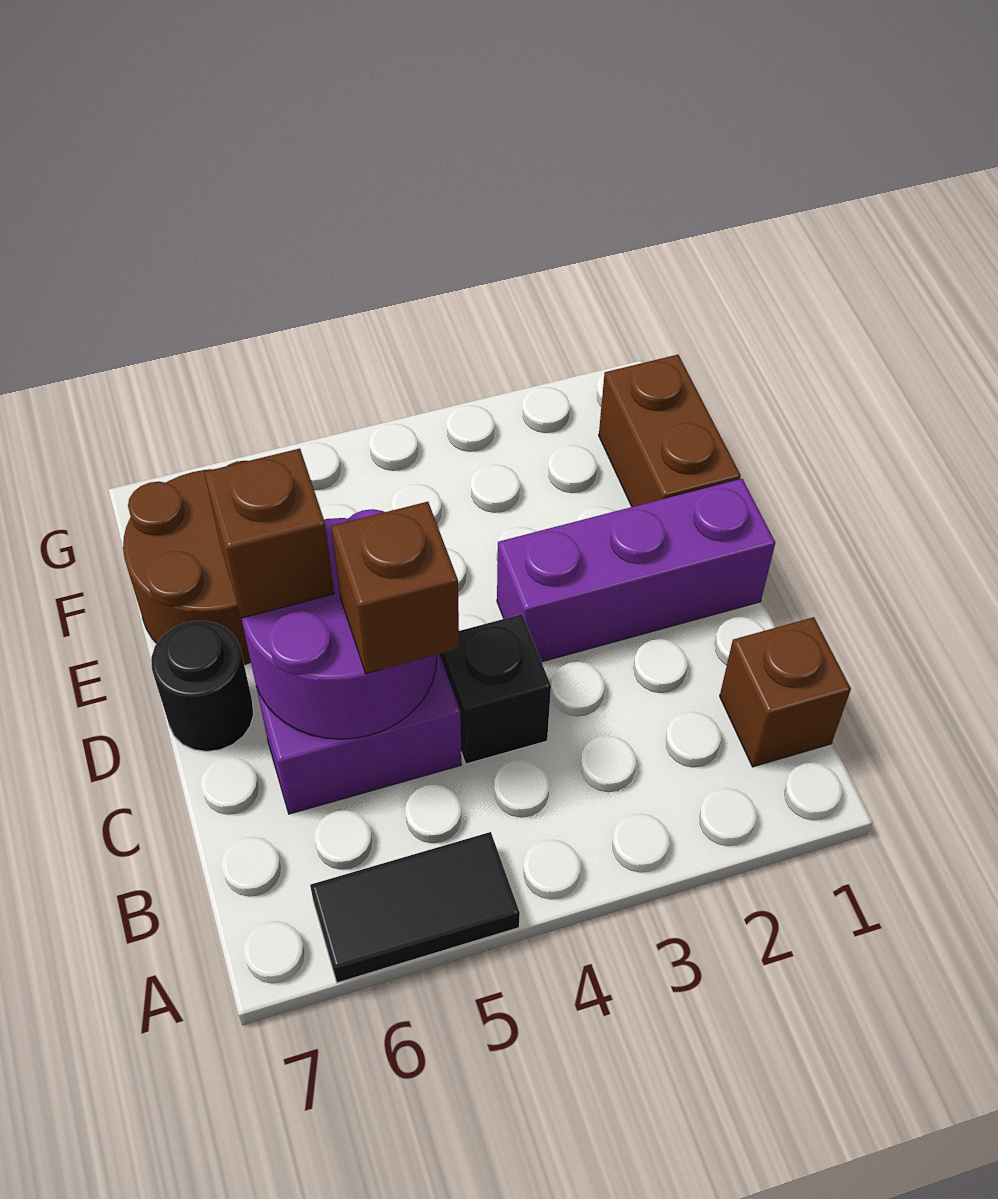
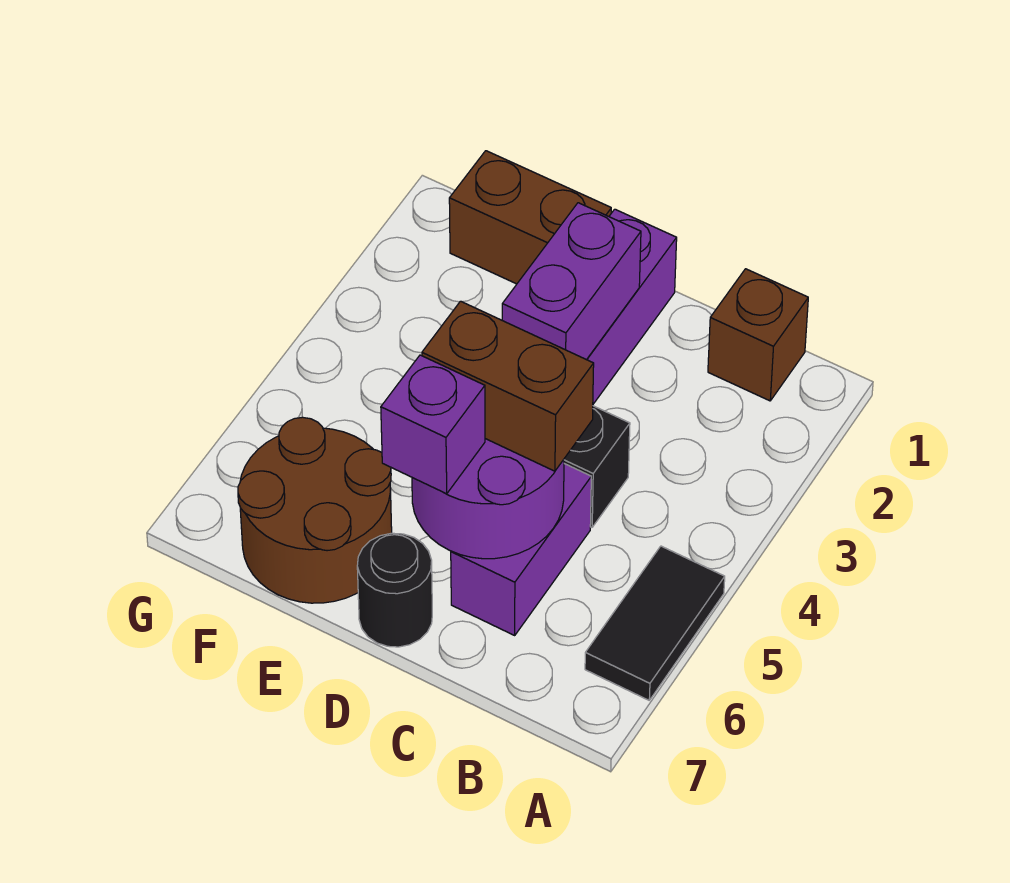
brown 1x1 brick [332,502,459,674] -> brown 1x2 brick [422,301,594,471]
none -> purple 1x2 brick [502,203,641,360]
brown 1x1 brick [204,449,334,618] -> purple 1x1 brick [381,355,485,494]

